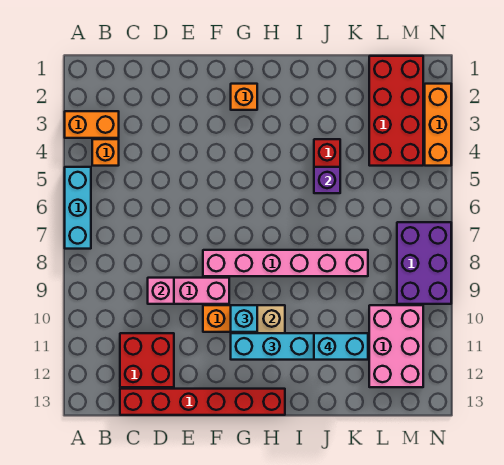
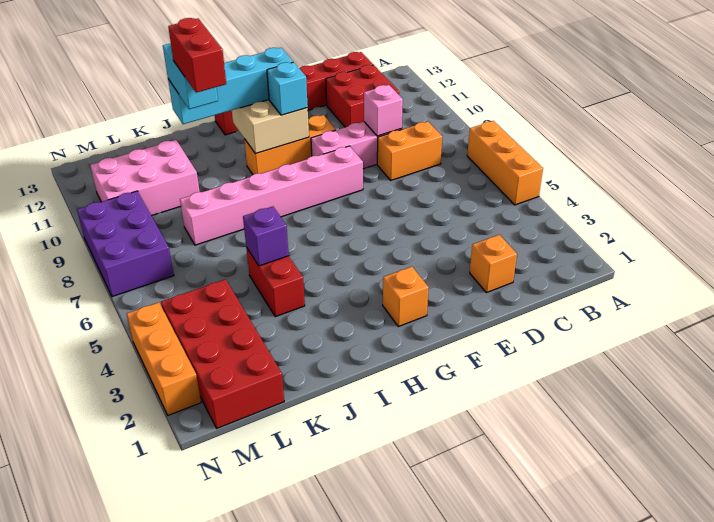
orange 1x2 brick [65,111,119,138] -> orange 1x2 brick moved to [377,122,442,180]
cyan 1x3 brick [65,167,91,249] -> orange 1x3 brick [467,121,543,205]
orange 1x1 brick [92,139,119,166] -> orange 1x1 brick moved to [470,235,517,293]
none -> red 1x2 brick [168,18,226,93]
cyan 1x2 brick [314,333,368,360] -> cyan 1x2 brick turned to [163,43,218,109]
pink 2x3 brick [369,305,423,387] -> pink 2x3 brick turned to [90,140,200,216]

